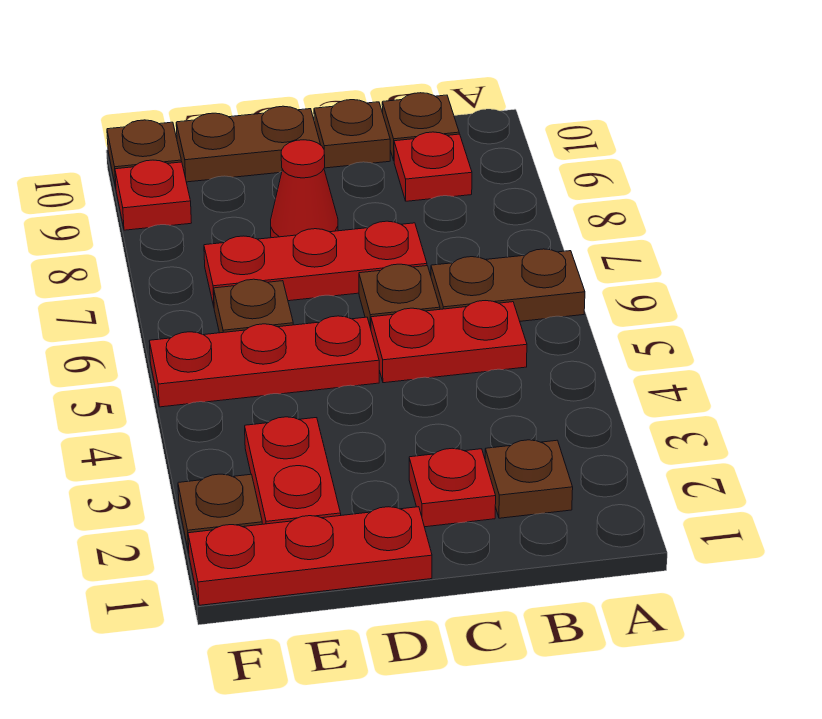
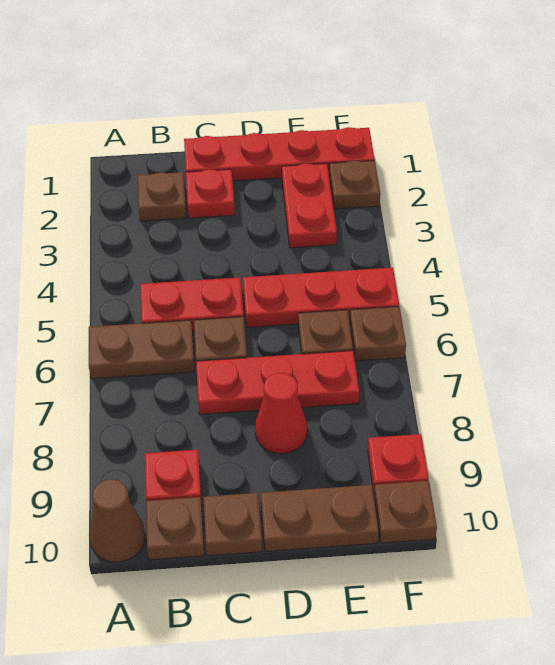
none -> brown 1x1 cone [89,479,145,562]
red 1x3 plate [188,507,432,605] -> red 1x4 plate [184,127,375,181]
none -> brown 1x1 plate [349,307,406,361]

